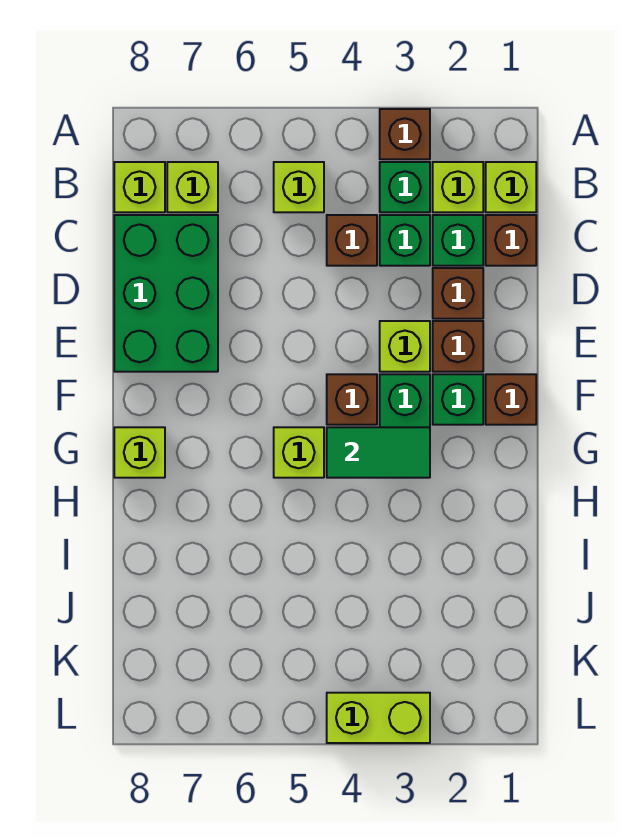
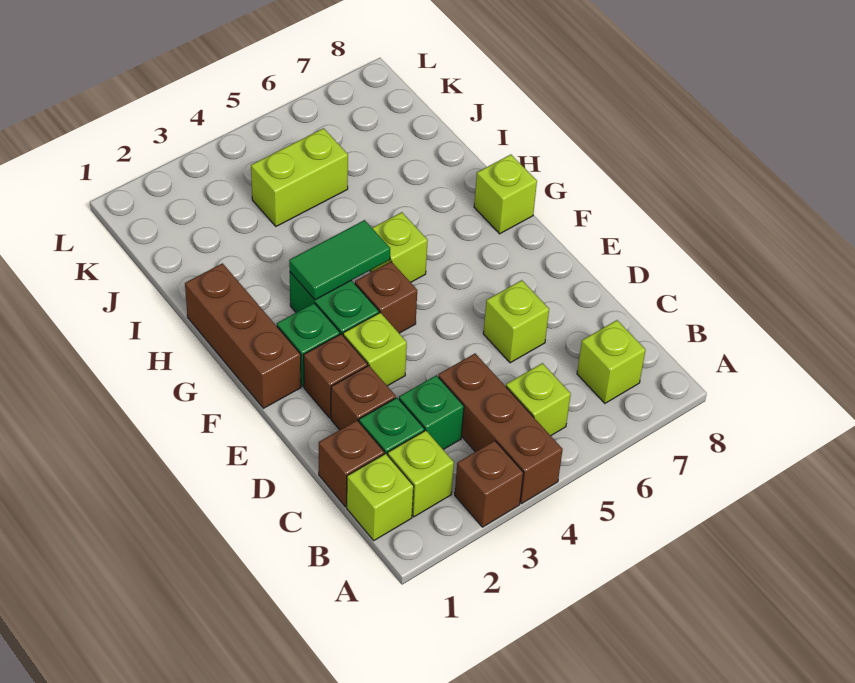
green 1x1 brick [380,162,430,212] -> none
lime 1x1 brick [114,162,165,212] -> lime 1x1 brick moved to [483,280,549,363]
brown 1x1 brick [327,215,377,266] -> brown 1x3 brick [438,354,563,504]
green 2x3 brick [114,215,218,372] -> none
brown 1x1 brick [486,374,536,425] -> brown 1x3 brick [185,263,301,408]
lime 1x2 brick [327,693,430,743] -> lime 1x2 brick moved to [251,128,348,226]

